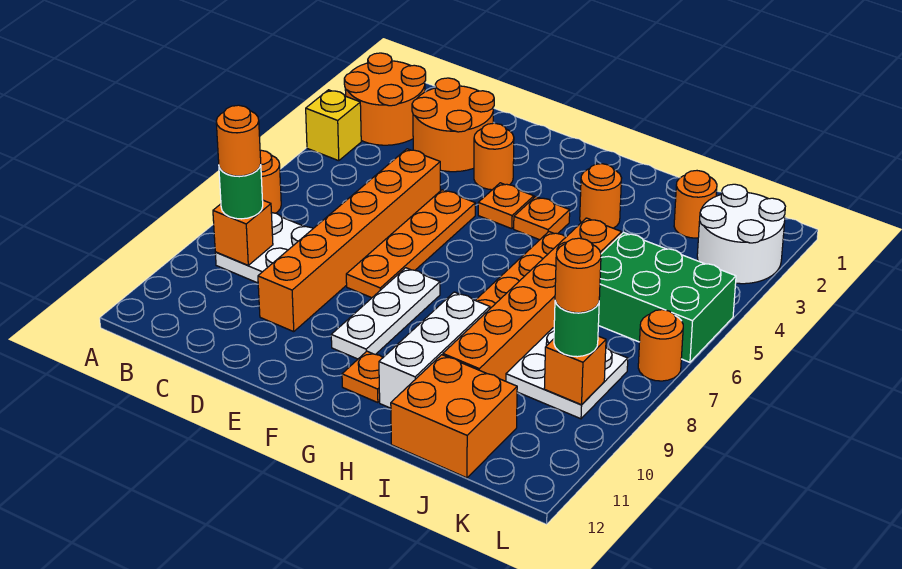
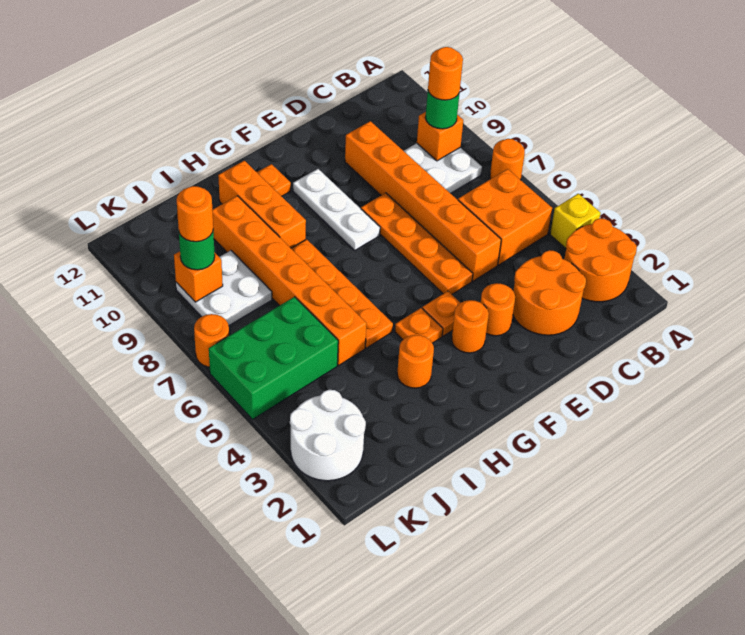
white 1x3 brick [379,292,490,408] -> orange 1x3 brick [218,161,306,248]
orange 2x2 brick [391,355,517,478] -> orange 2x2 brick moved to [458,169,552,265]
orange 1x1 round brick [674,171,717,238] -> orange 1x1 round brick moved to [452,300,489,353]

